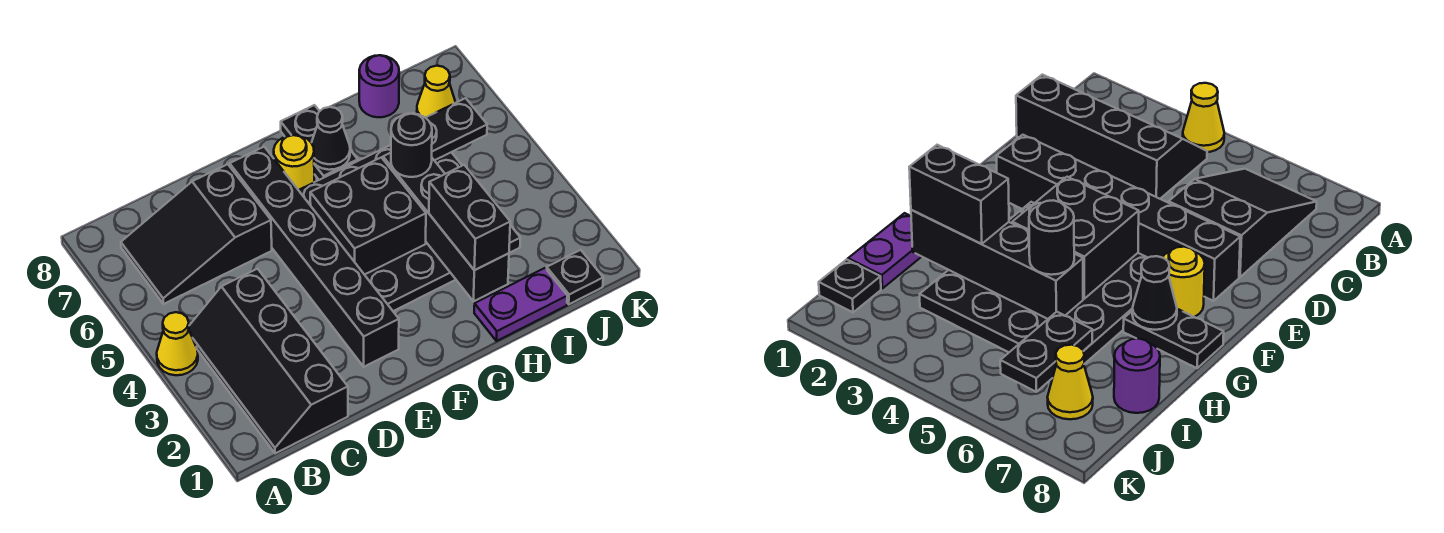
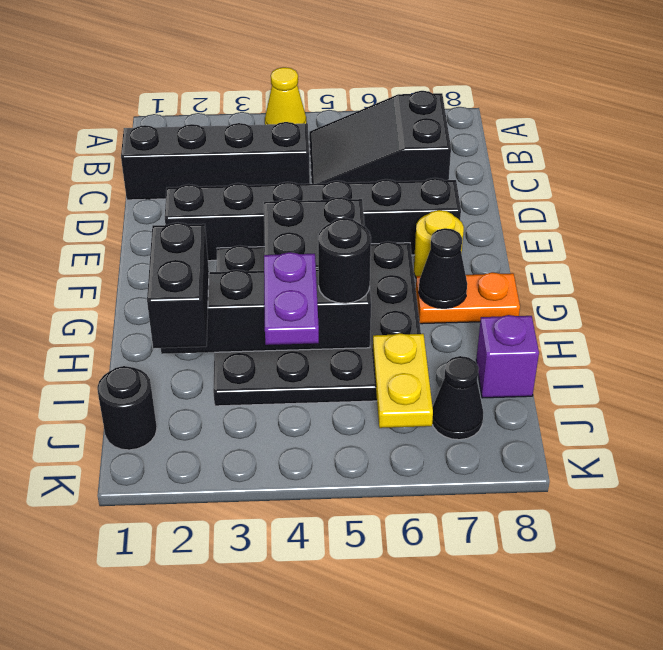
black 2x3 slope [121,164,272,304] -> black 2x3 slope turned to [309,91,451,184]
black 1x2 plate [281,105,358,180] -> orange 1x2 plate [416,272,520,324]
purple 1x2 plate [474,268,567,341] -> purple 1x2 plate moved to [264,252,319,345]
black 1x2 brick [429,165,510,270] -> black 1x2 brick turned to [147,222,209,348]
black 1x2 plate [426,98,487,160] -> yellow 1x2 plate [373,333,433,428]
purple 1x1 round brick [359,55,399,117] -> purple 1x1 brick [476,315,539,398]
black 1x1 plate [547,250,603,304] -> black 1x1 round brick [97,366,157,450]
yellow 1x1 cone [417,66,456,118] -> black 1x1 cone [432,356,483,440]

